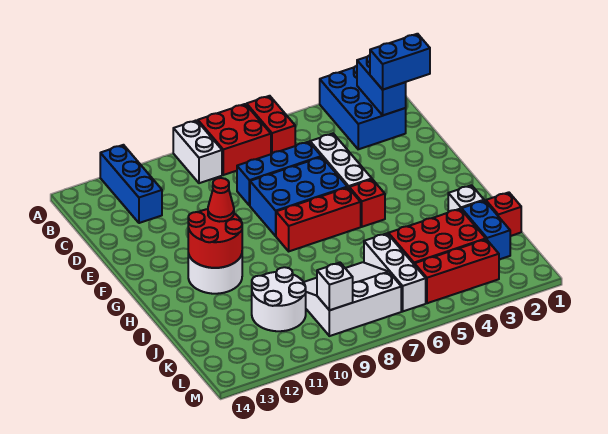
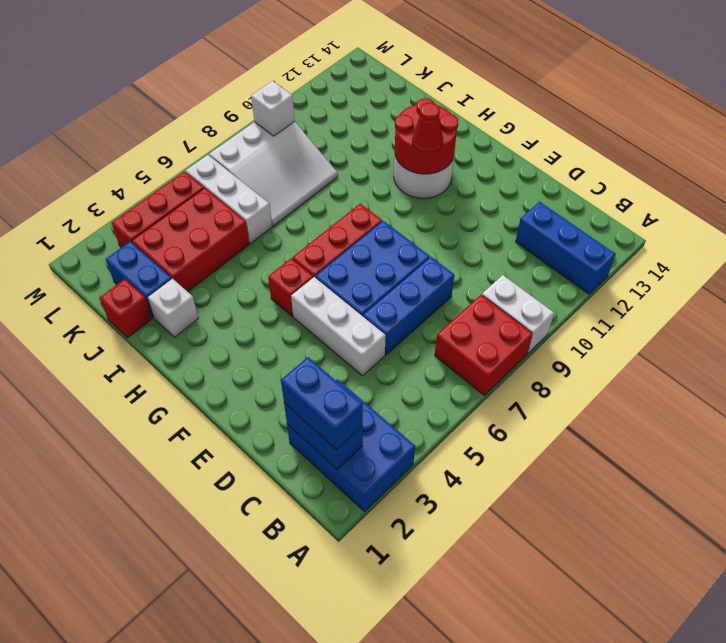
red 1x2 brick [247,96,295,154] -> none
blue 1x2 brick [370,34,430,90] -> blue 1x2 brick turned to [281,357,363,450]
white 2x2 round brick [252,267,306,331] -> none

